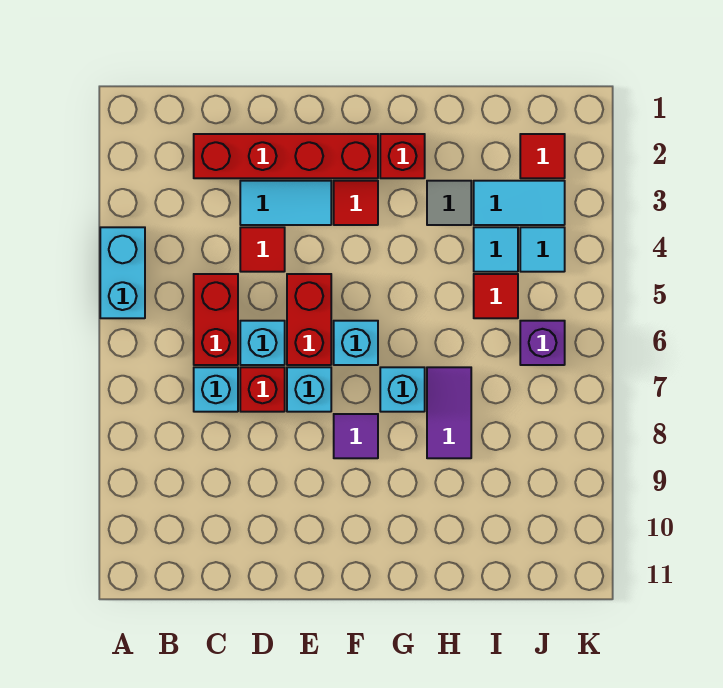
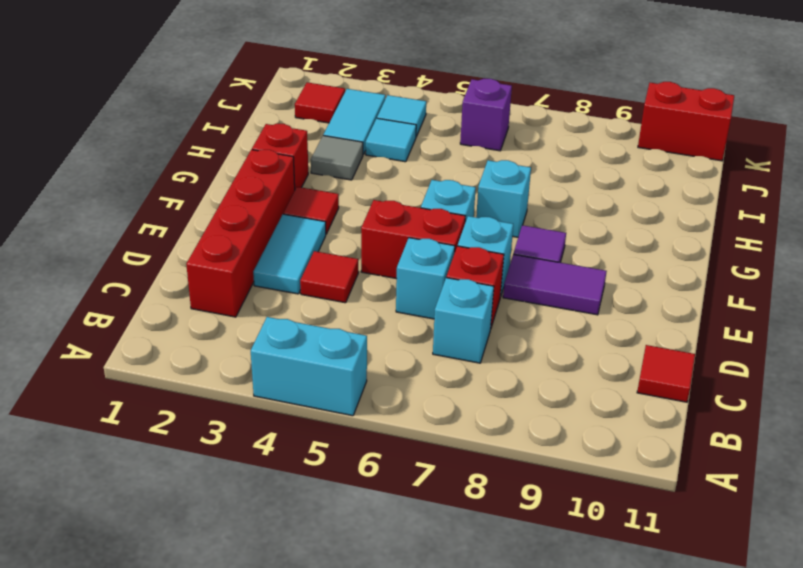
red 1x2 brick [194,274,238,365] -> red 1x2 brick moved to [638,82,734,161]
purple 1x2 tile [427,367,471,458] -> purple 1x2 tile moved to [503,254,607,315]
red 1x1 tile [474,274,518,318] -> red 1x1 tile moved to [637,345,695,402]

